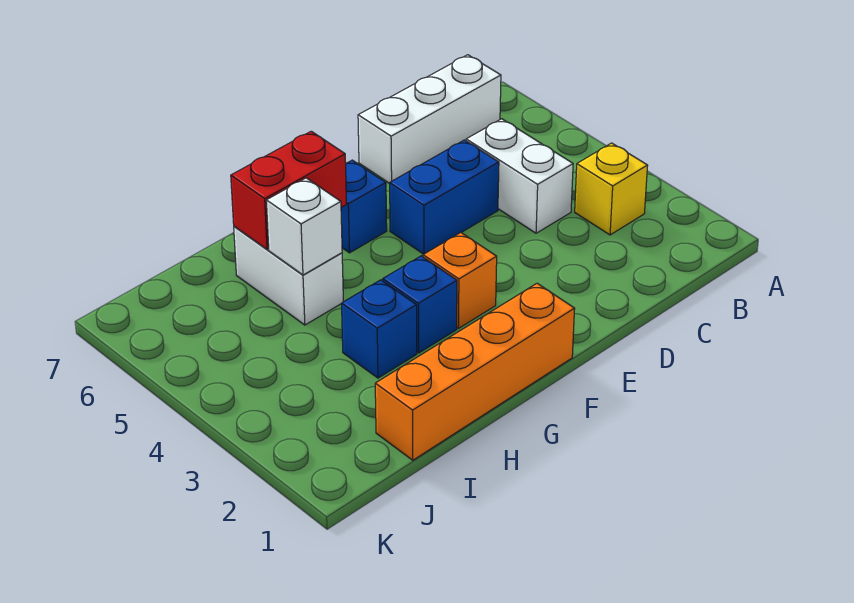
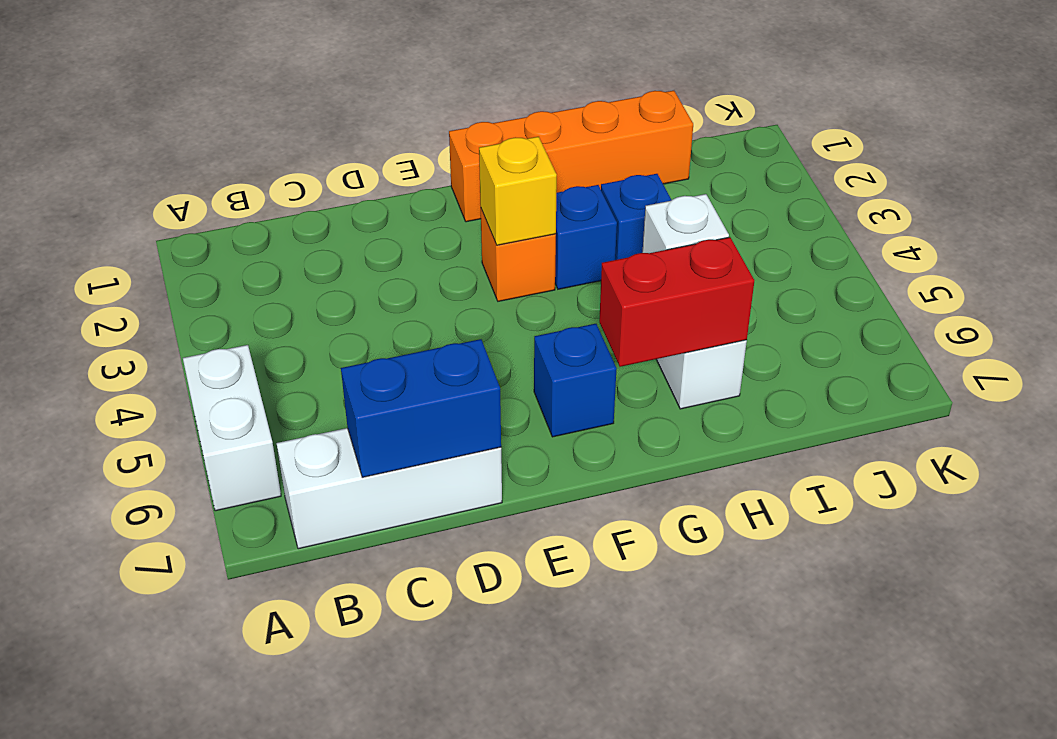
yellow 1x1 brick [575,143,648,235] -> yellow 1x1 brick moved to [479,137,557,245]
white 1x2 brick [466,119,573,233] -> white 1x2 brick moved to [183,345,281,511]
blue 1x2 brick [390,140,499,254] -> blue 1x2 brick moved to [341,339,501,477]

